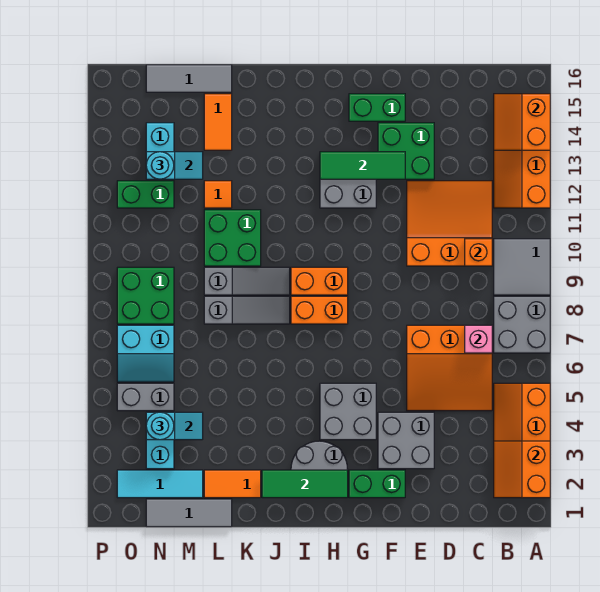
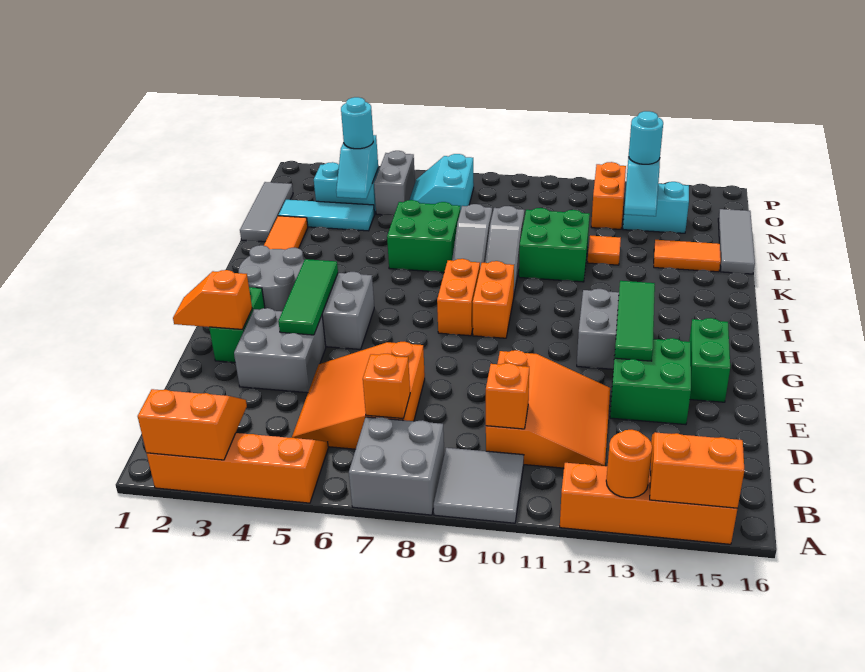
none -> orange 1x1 round brick [606,430,652,498]
pink 1x1 brick [465,325,492,353] -> orange 1x1 brick [363,354,410,419]
none -> orange 1x2 slope [173,270,252,329]
green 1x3 tile [262,470,348,498] -> green 1x3 tile moved to [278,259,338,335]
cyan 1x3 tile [117,470,203,498] -> cyan 1x3 tile turned to [278,200,375,231]
green 2x2 brick [117,267,174,324] -> green 2x2 brick moved to [387,200,461,272]
green 1x2 brick [117,181,174,208] -> orange 1x2 brick [591,162,626,229]

